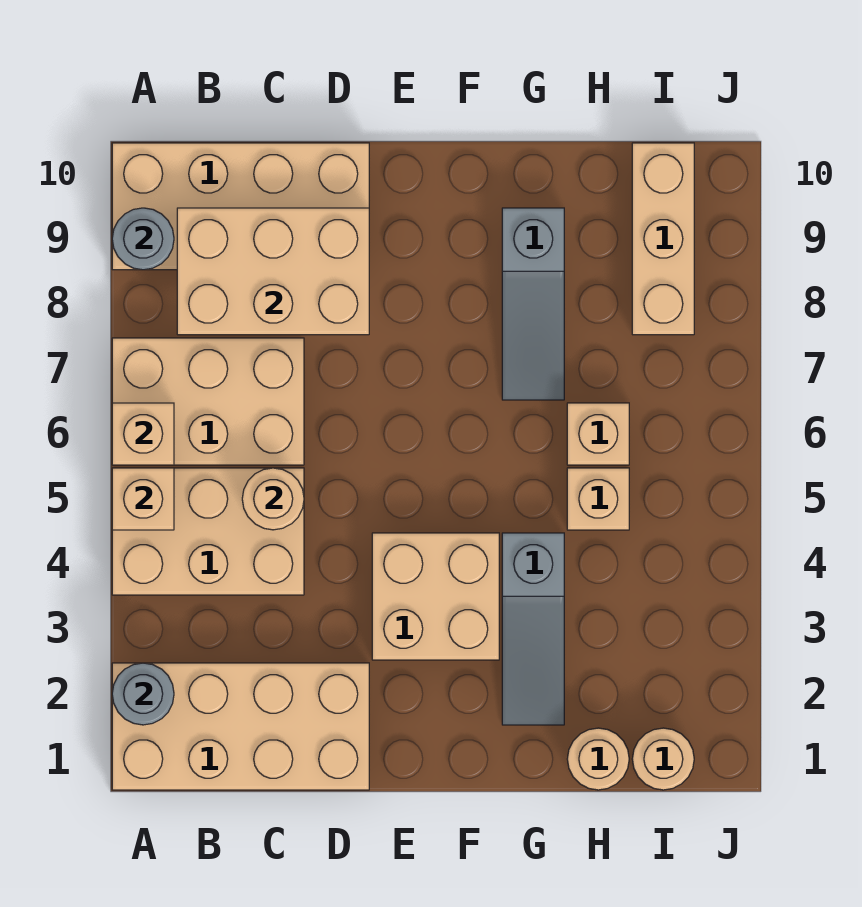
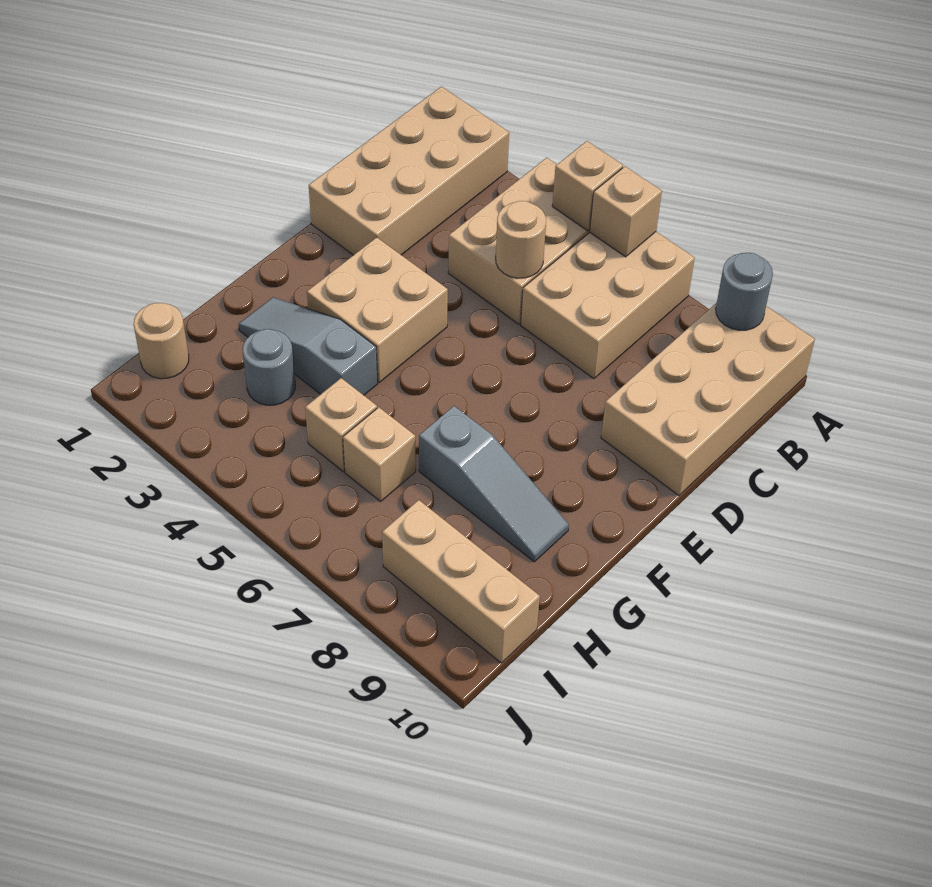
grey 1x1 round brick [112,663,174,725] -> grey 1x1 round brick moved to [243,329,295,405]
tan 2x3 brick [177,208,369,335] -> none
grey 1x3 slope [502,208,564,400] -> grey 1x3 slope turned to [419,406,569,562]
tan 1x1 round brick [567,728,629,790] -> none

